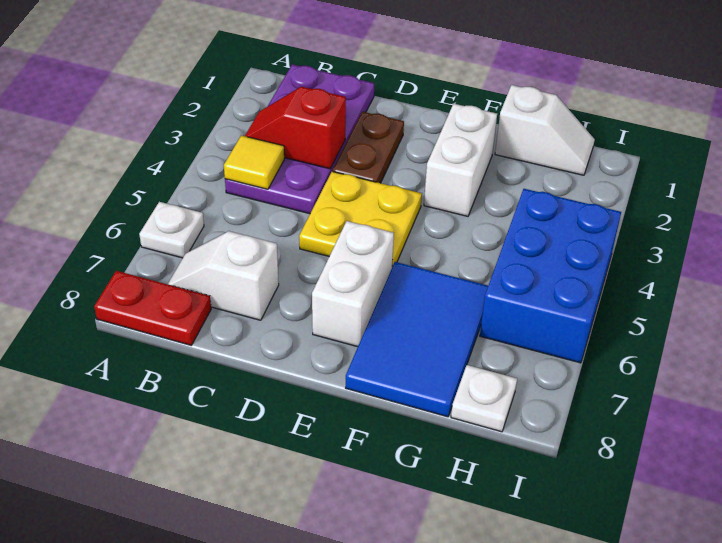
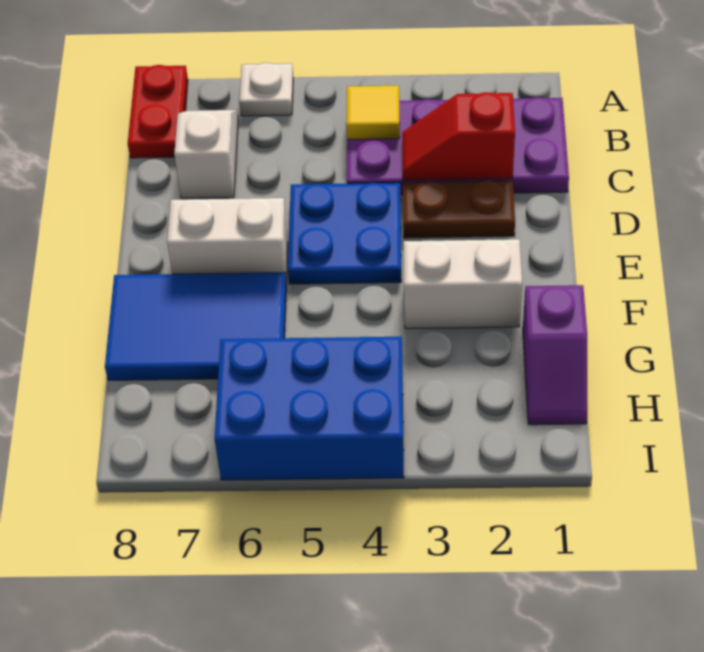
red 1x2 slope [245,87,346,169] -> red 1x2 slope turned to [402,92,515,180]
yellow 2x2 plate [299,171,422,267] -> blue 2x2 plate [288,183,401,284]
white 1x2 slope [495,85,595,175] -> purple 1x2 slope [523,285,587,425]
white 1x1 plate [451,365,517,432] -> none

